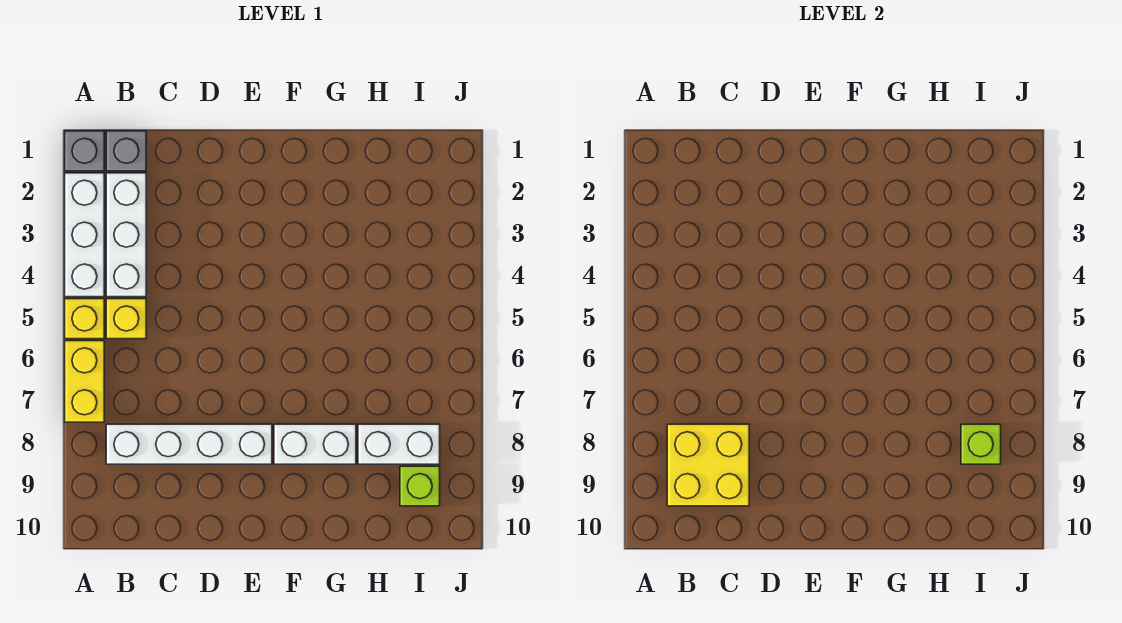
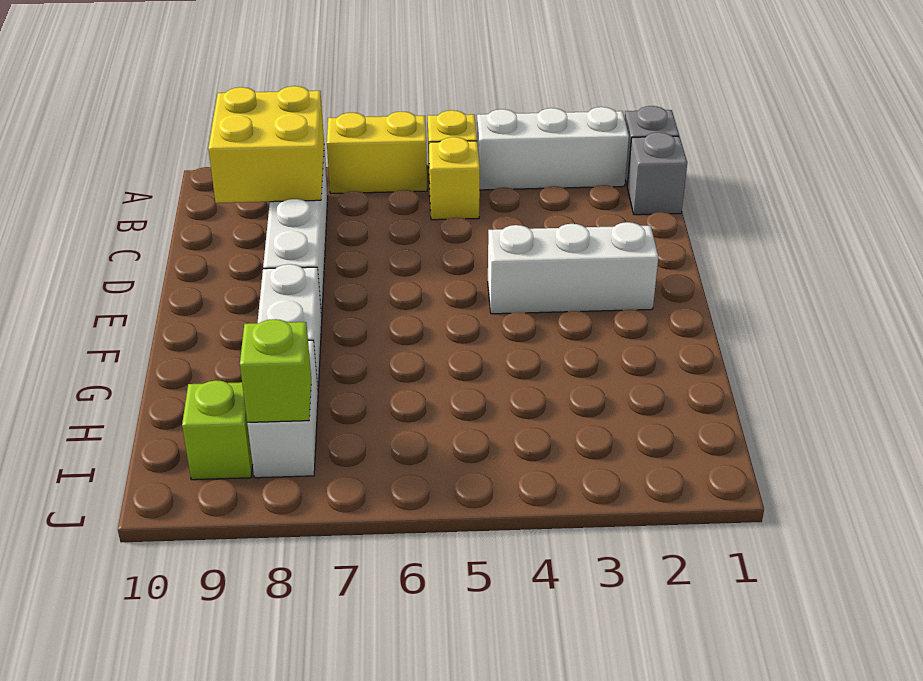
white 1x3 brick [106,173,146,297] -> white 1x3 brick moved to [488,222,658,314]

